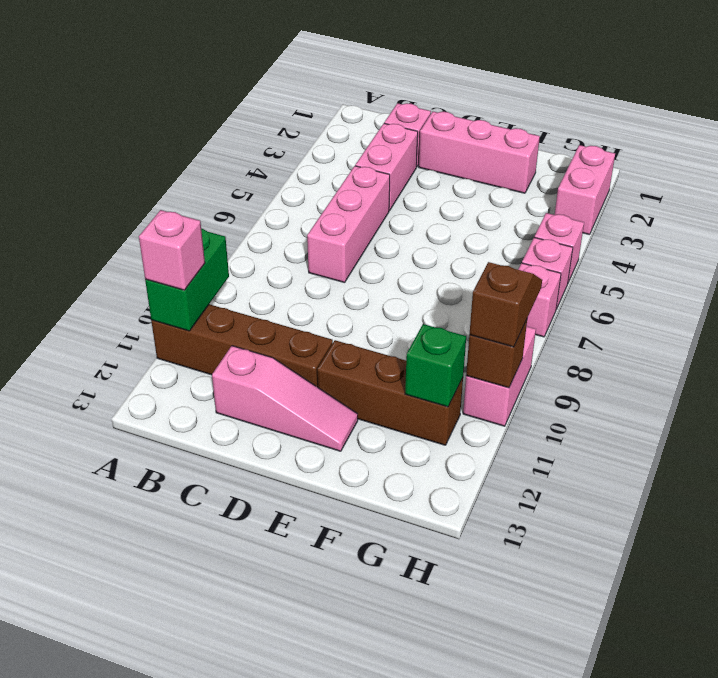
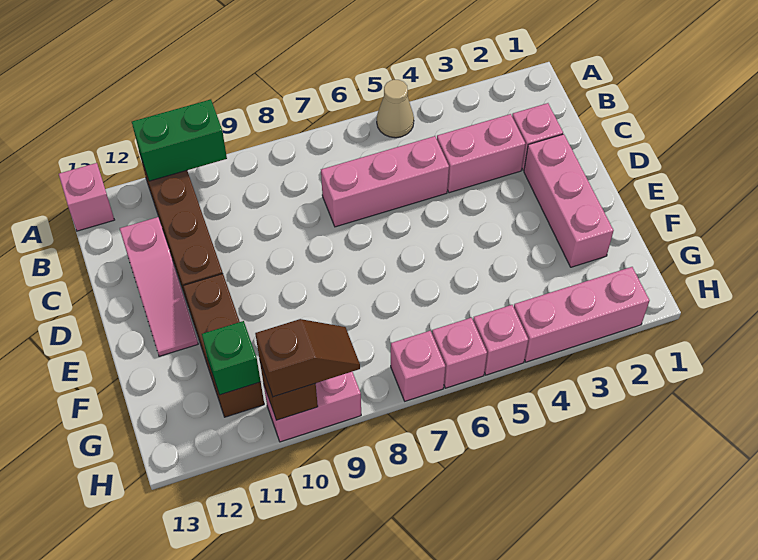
none -> tan 1x1 cone [377,80,414,138]
pink 1x1 brick [139,210,205,290] -> pink 1x1 brick moved to [59,163,114,231]
pink 1x2 brick [555,145,615,235] -> pink 1x3 brick [514,267,650,362]

